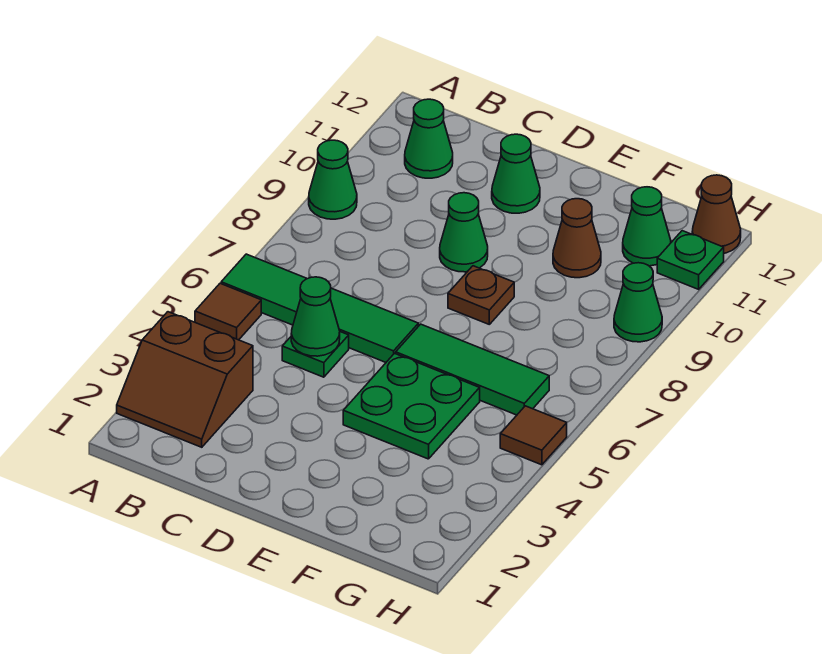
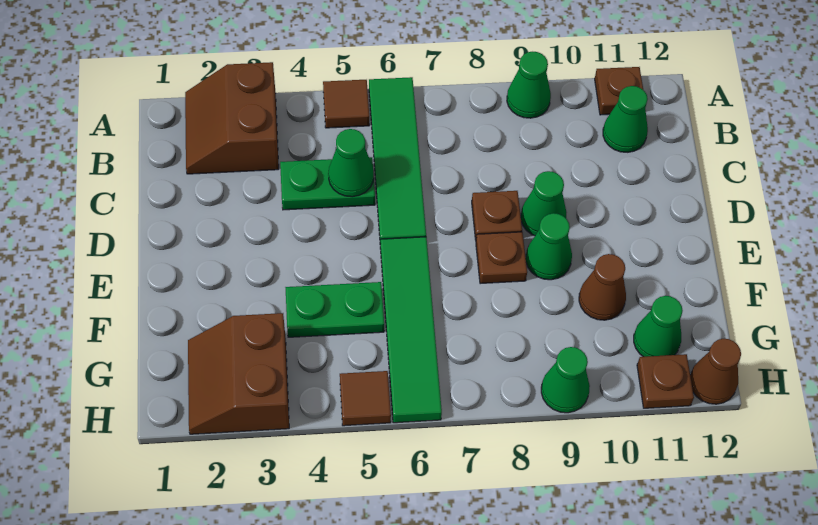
none -> brown 1x1 plate [595,67,643,115]
green 1x1 plate [282,332,349,377] -> green 1x2 plate [280,157,375,210]
none -> brown 1x1 plate [472,191,522,240]
green 1x1 cone [492,134,540,213] -> green 1x1 cone moved to [526,213,572,280]
green 2x2 plate [343,353,480,459] -> green 1x2 plate [285,282,384,337]
green 1x3 tile [396,324,549,415] -> green 1x4 tile [380,237,442,423]
none -> brown 2x2 slope [188,313,289,434]
green 1x1 plate [657,231,724,289] -> brown 1x1 plate [637,354,694,408]

